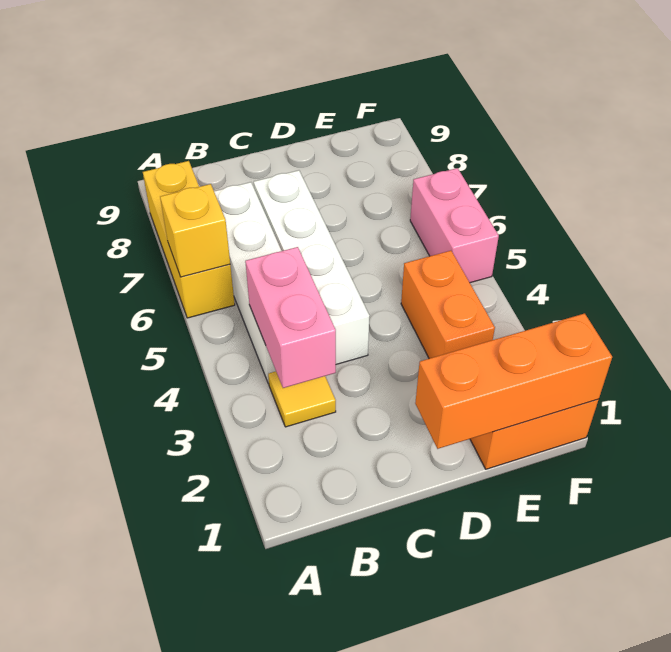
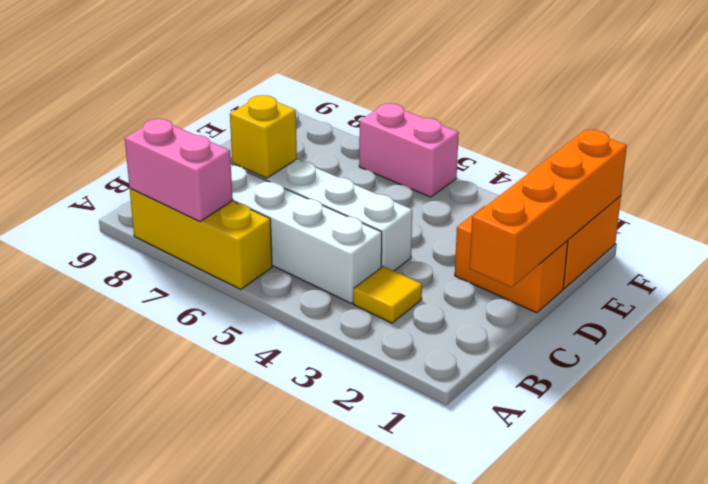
yellow 1x1 brick [160,184,230,277] -> yellow 1x1 brick moved to [230,95,297,178]
pink 1x2 brick [245,247,336,388] -> pink 1x2 brick moved to [125,119,233,222]
orange 1x3 brick [415,313,612,449] -> orange 1x4 brick [470,130,627,287]
orange 1x2 brick [401,251,495,359] -> orange 1x2 brick moved to [455,206,568,313]

